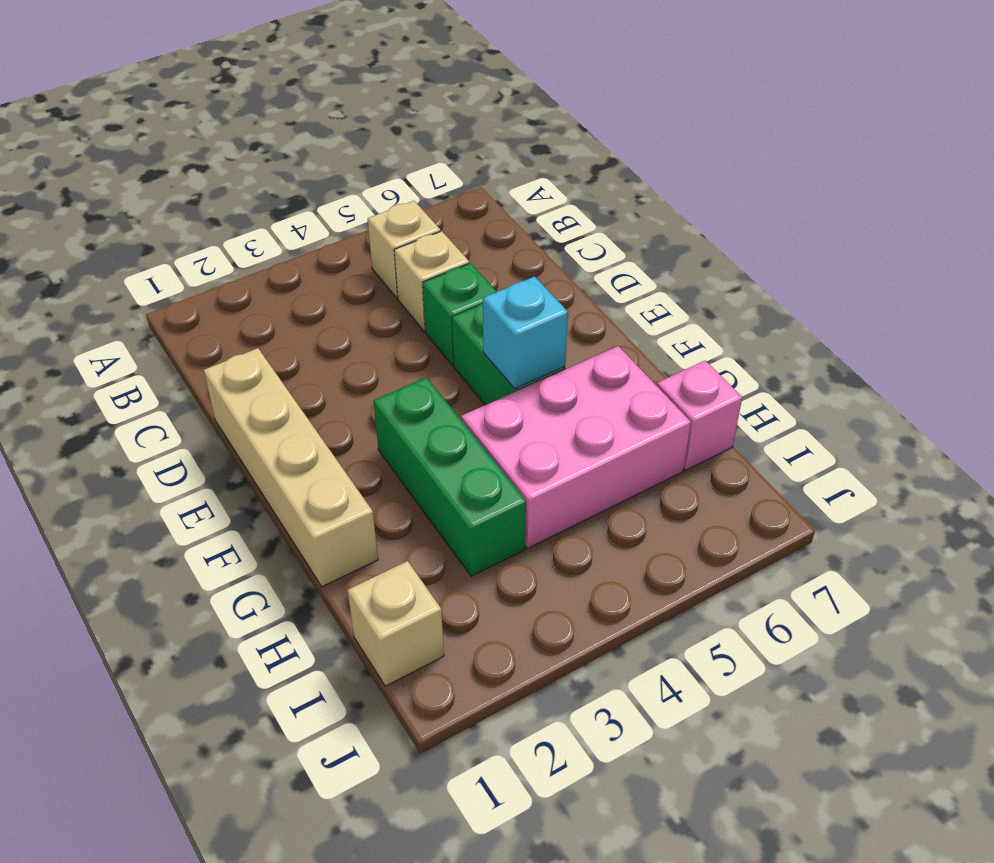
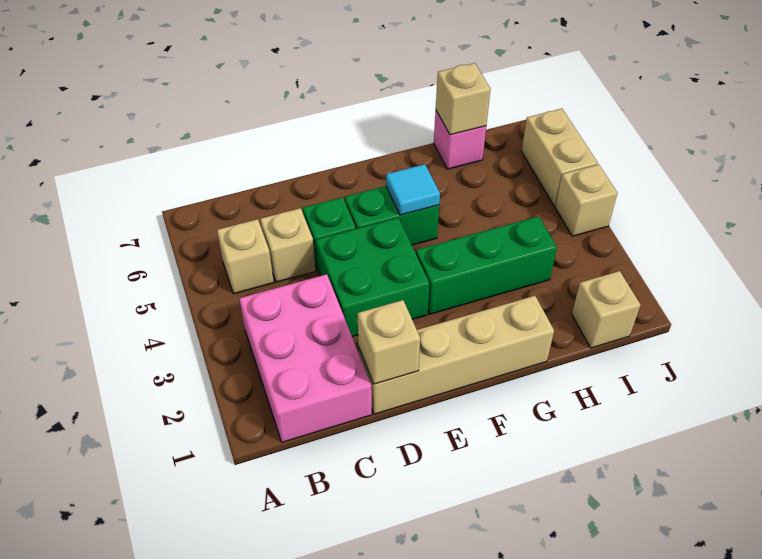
none -> tan 1x1 brick [358,300,420,384]
none -> green 2x2 brick [316,218,429,337]
cyan 1x1 brick [483,277,568,388] -> cyan 1x1 tile [386,164,440,215]
pink 2x3 brick [461,346,691,548] -> pink 2x3 brick moved to [239,274,372,442]
none -> tan 1x1 brick [436,63,491,135]
none -> tan 1x1 brick [555,164,617,236]
none -> tan 1x2 brick [522,109,598,206]

